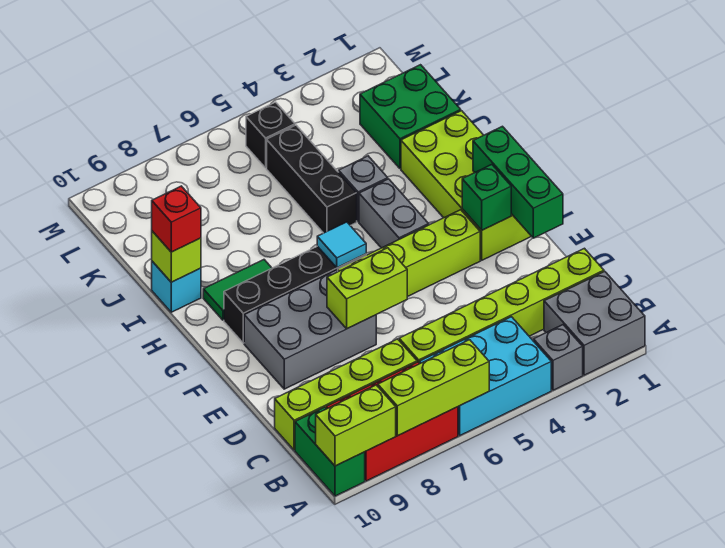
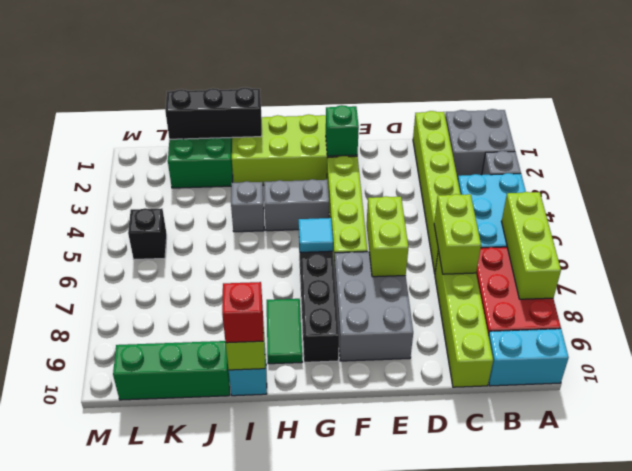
lime 1x2 brick [316,385,396,466] -> lime 1x2 brick moved to [434,194,481,274]
green 1x2 brick [295,407,365,496] -> cyan 1x2 brick [488,329,569,386]
green 1x3 brick [473,126,563,238] -> green 1x3 brick moved to [113,341,230,400]
black 1x3 brick [267,125,357,233] -> black 1x3 brick moved to [165,87,262,139]

